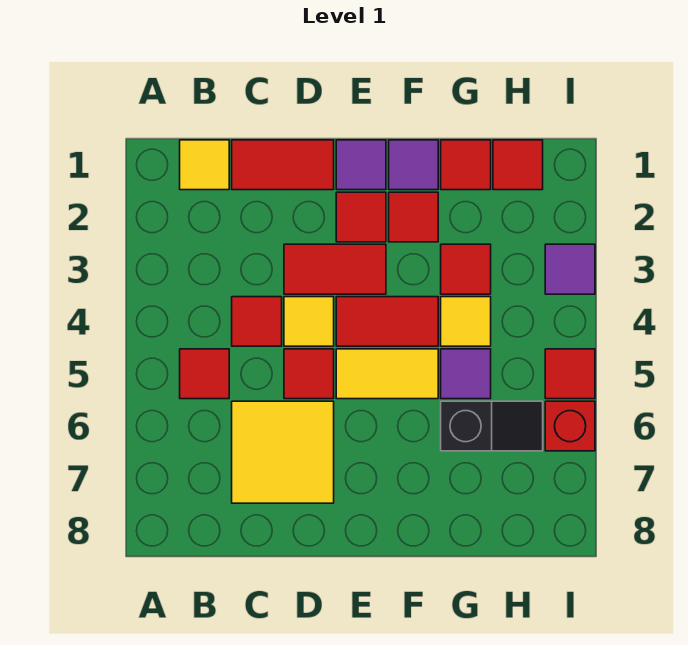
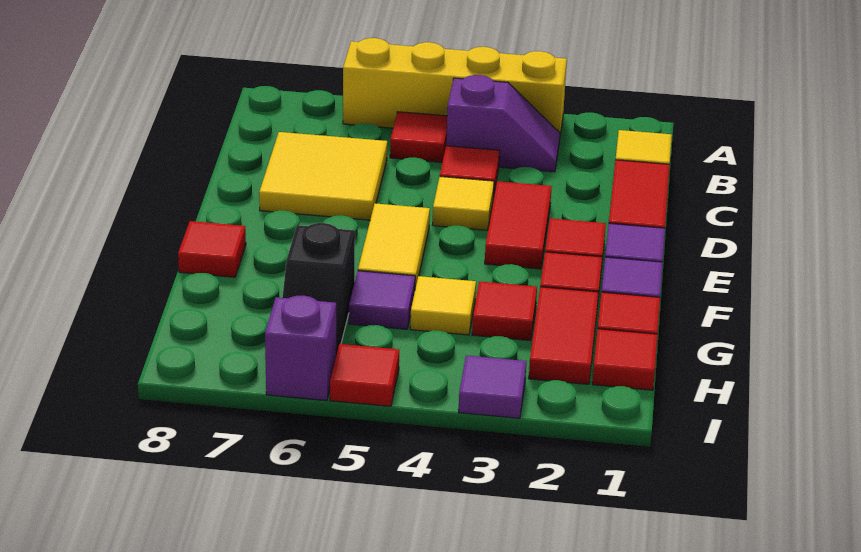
none -> yellow 1x4 brick [343,38,567,141]
none -> purple 1x2 slope [446,75,560,172]
red 1x1 tile [284,349,334,399] -> red 1x1 tile moved to [178,221,246,277]
red 1x2 tile [336,297,438,346] -> red 1x2 tile moved to [529,287,599,384]
red 1x1 brick [545,401,595,451] -> purple 1x1 brick [265,296,336,400]

